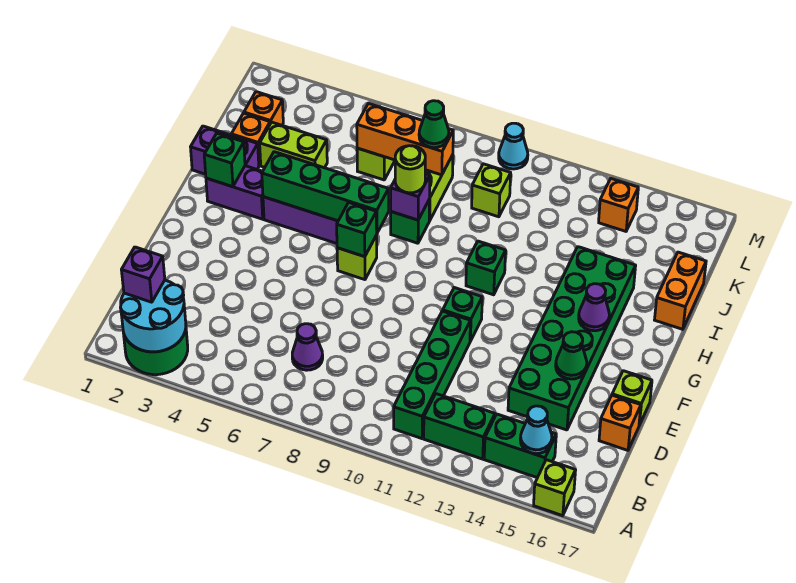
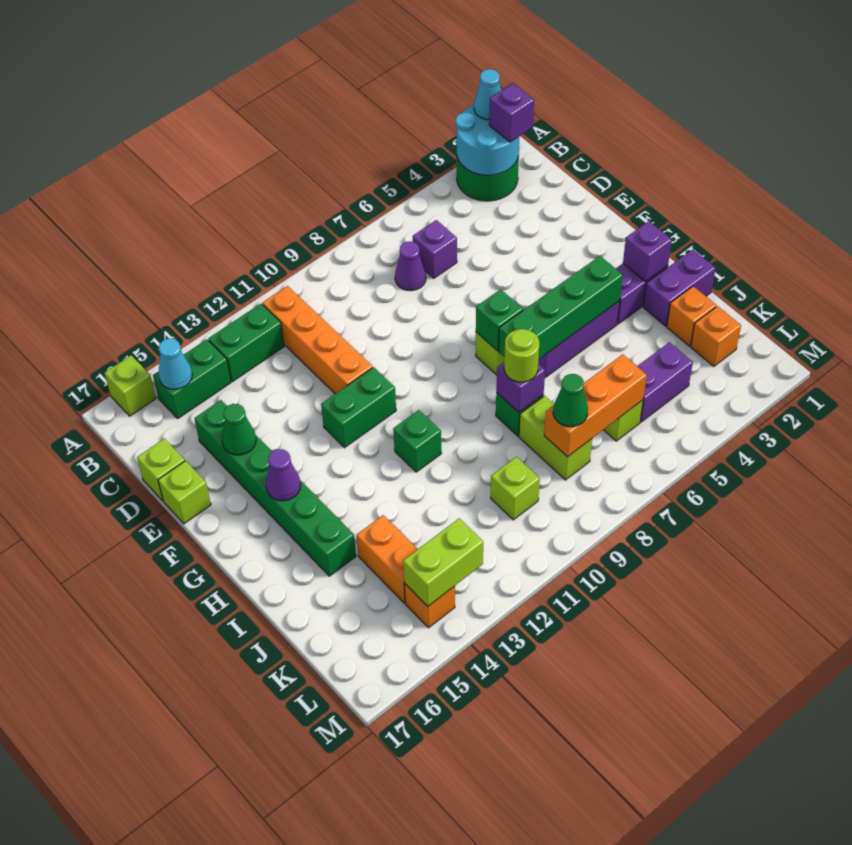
green 1x4 brick [394,311,470,439] -> orange 1x4 brick [262,286,373,394]
none -> purple 1x1 brick [413,220,457,278]
green 2x6 brick [508,247,636,430] -> green 1x6 brick [194,400,356,576]
orange 1x1 brick [599,395,641,450] -> lime 1x1 brick [137,438,185,501]
green 1x1 brick [443,288,482,341] -> green 1x2 brick [321,367,396,448]
green 1x1 brick [204,133,245,187] -> purple 1x1 brick [623,221,672,282]
orange 1x2 brick [655,252,706,329] -> orange 1x2 brick moved to [357,515,418,603]
lime 1x2 brick [260,122,327,168] -> lime 1x2 brick moved to [403,518,483,606]
none -> purple 1x2 brick [637,342,693,422]
cyan 1x1 cone [499,123,528,169] -> cyan 1x1 cone moved to [474,69,501,120]

